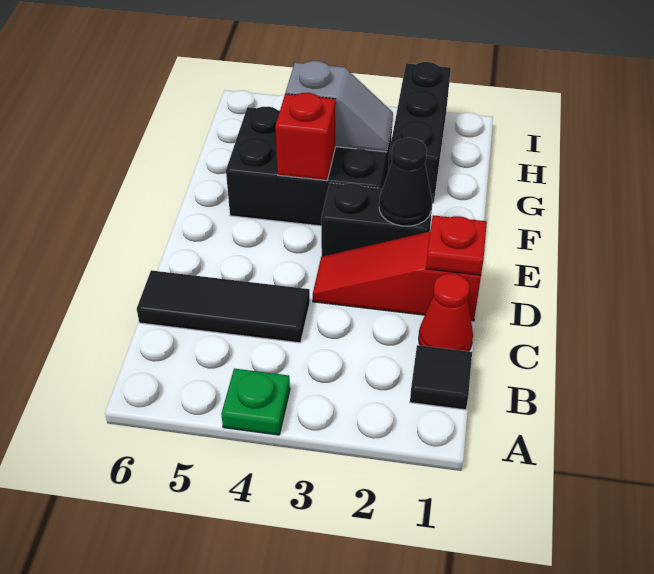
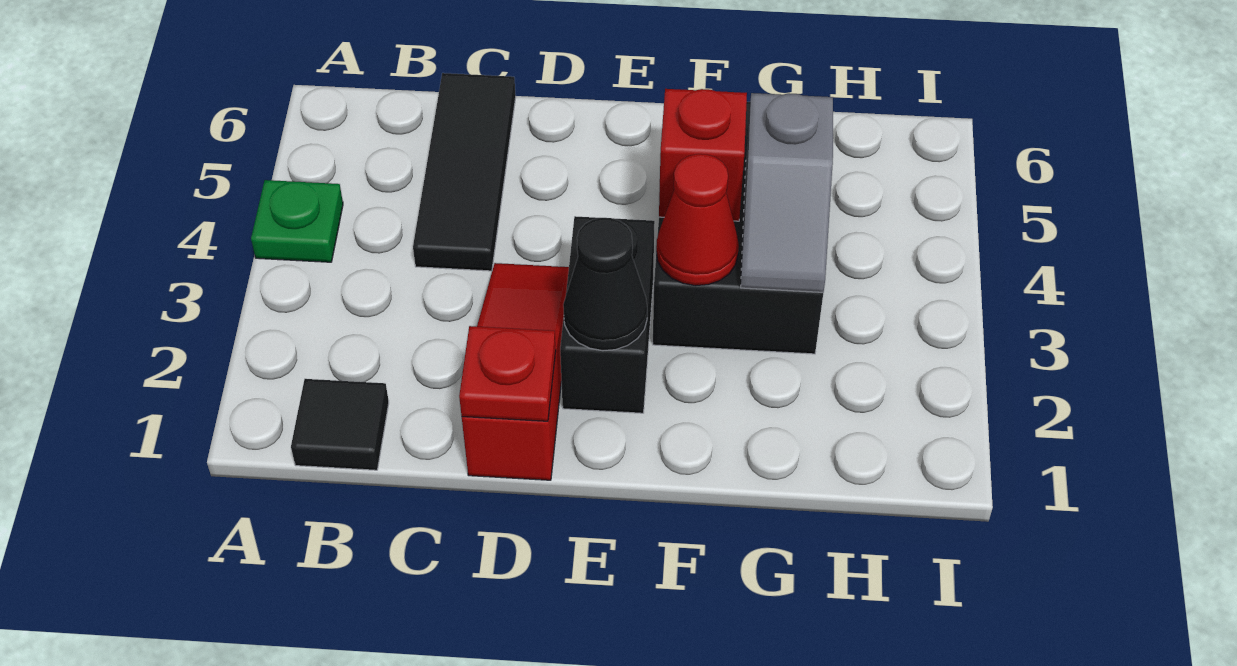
red 1x1 cone [419,274,473,351] -> red 1x1 cone moved to [656,154,739,286]
black 1x3 brick [388,62,451,203] -> none

